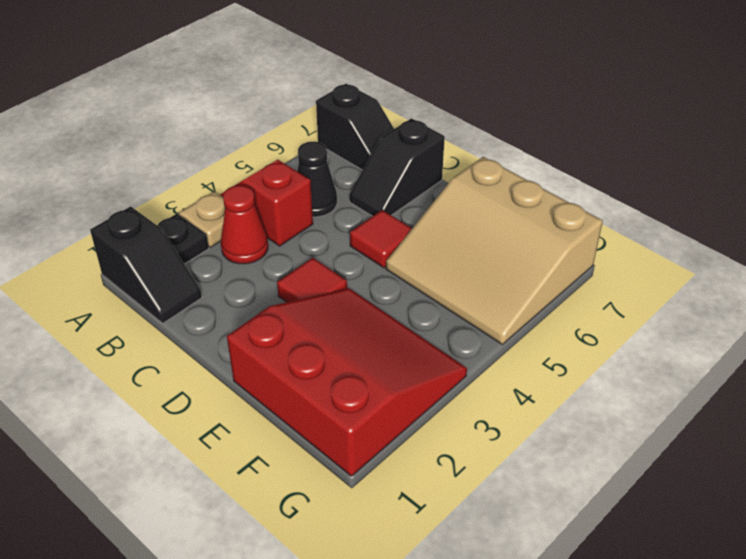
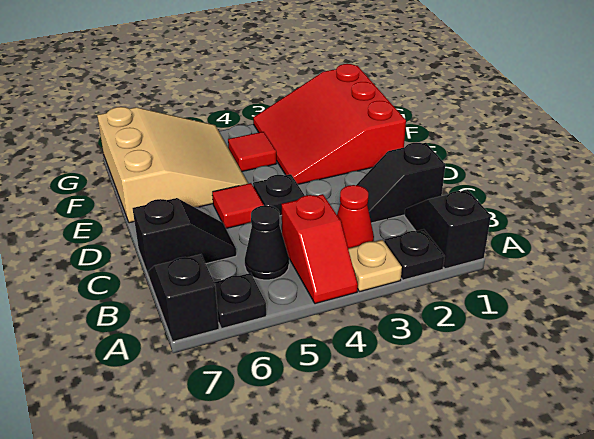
none -> black 1x1 plate [214,273,266,329]
none -> black 1x2 slope [357,143,445,223]
red 1x1 tile [277,258,347,302] -> red 1x1 tile moved to [228,132,277,171]
none -> black 1x1 plate [253,174,305,216]

